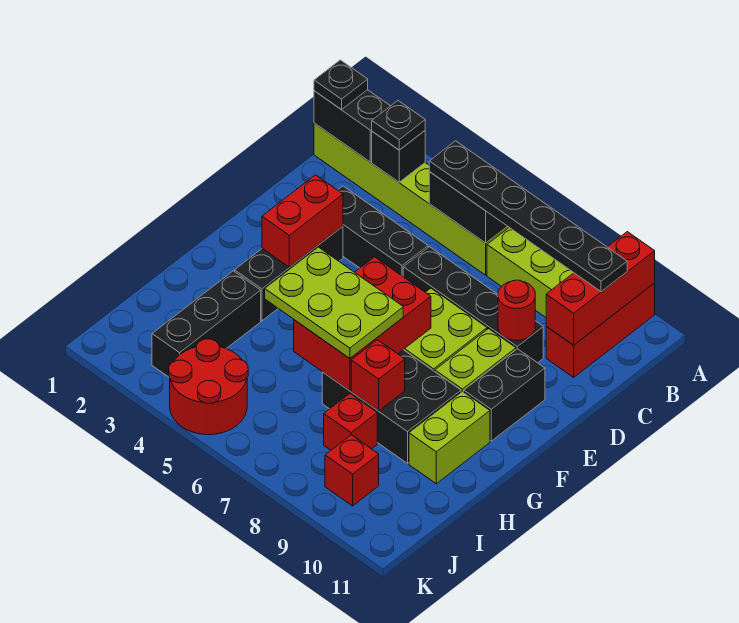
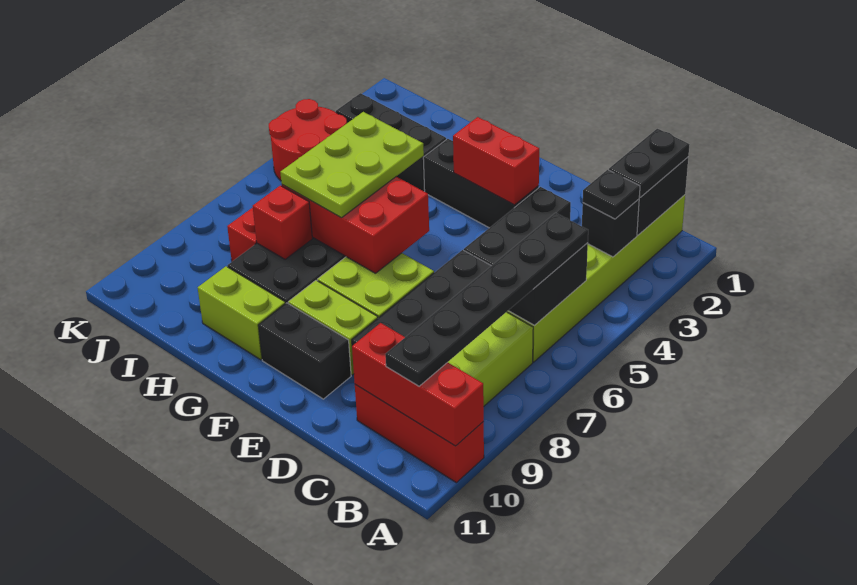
black 1x1 plate [314,60,368,110] -> black 1x2 plate [609,129,690,197]
red 1x1 round brick [498,280,535,340] -> none
red 1x1 brick [325,435,379,506] -> none

